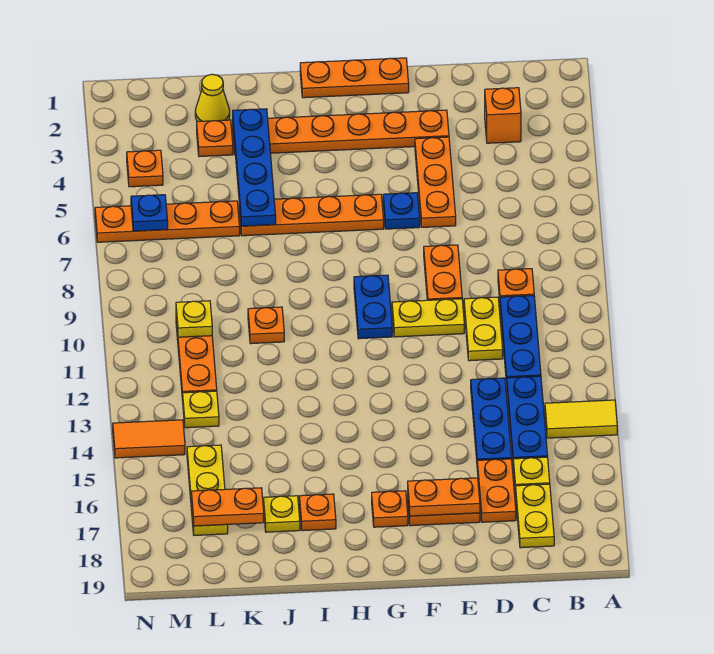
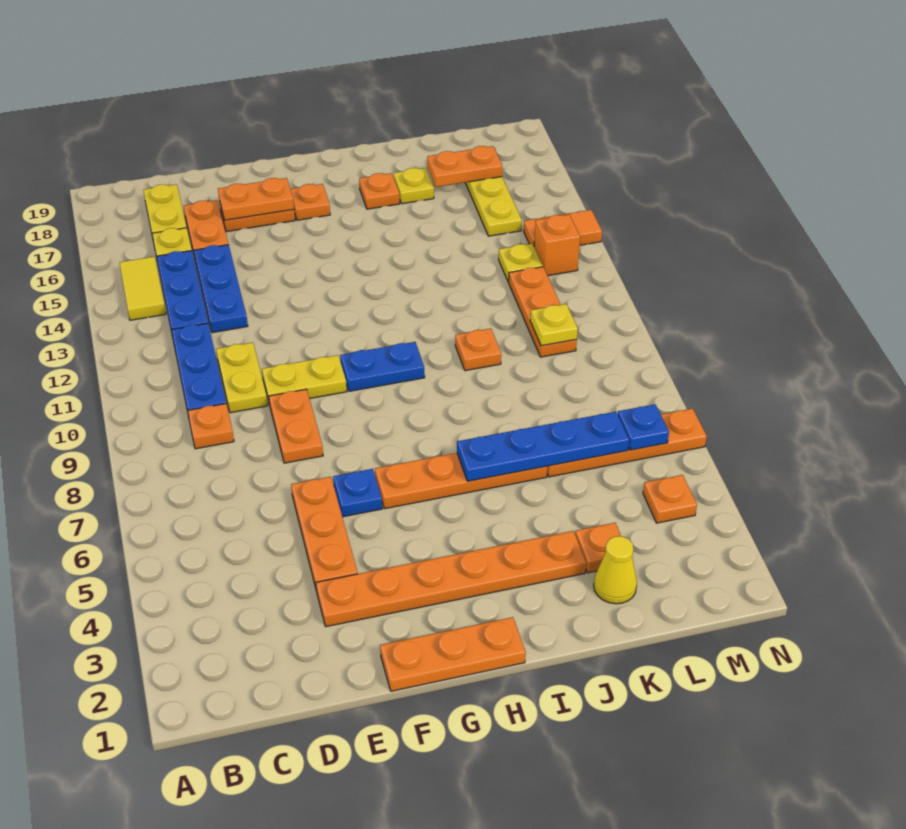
yellow 1x2 tile [545,400,617,438] -> yellow 1x2 tile turned to [119,257,166,320]
orange 1x1 brick [485,88,521,143] -> orange 1x1 brick moved to [534,215,580,276]
blue 1x2 plate [354,275,392,339] -> blue 1x2 plate turned to [340,342,425,391]
blue 1x4 plate [233,109,276,226] -> blue 1x4 plate turned to [457,412,629,481]

